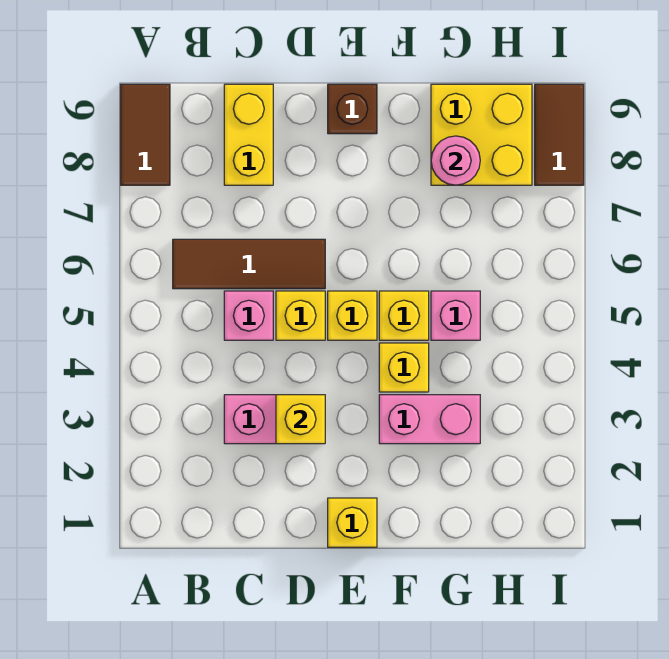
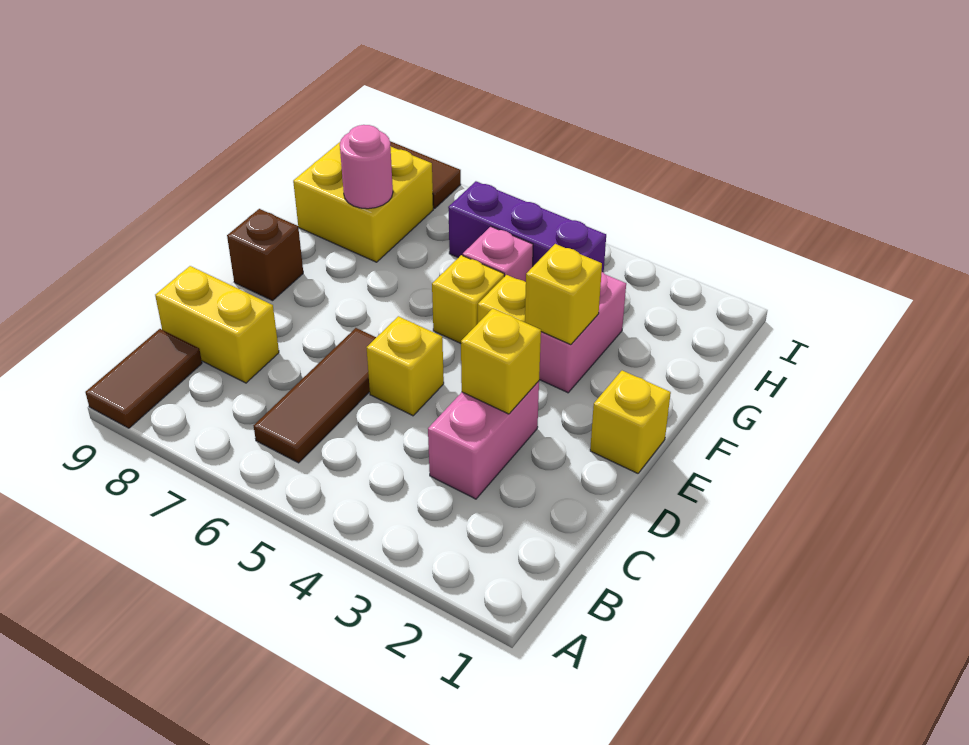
brown 1x2 tile [121,84,170,185] -> brown 1x2 tile turned to [85,329,202,428]
pink 1x1 brick [224,291,273,340] -> none
yellow 1x1 brick [328,291,377,340] -> yellow 1x1 brick moved to [525,244,602,345]
none -> purple 1x3 brick [448,181,606,273]

